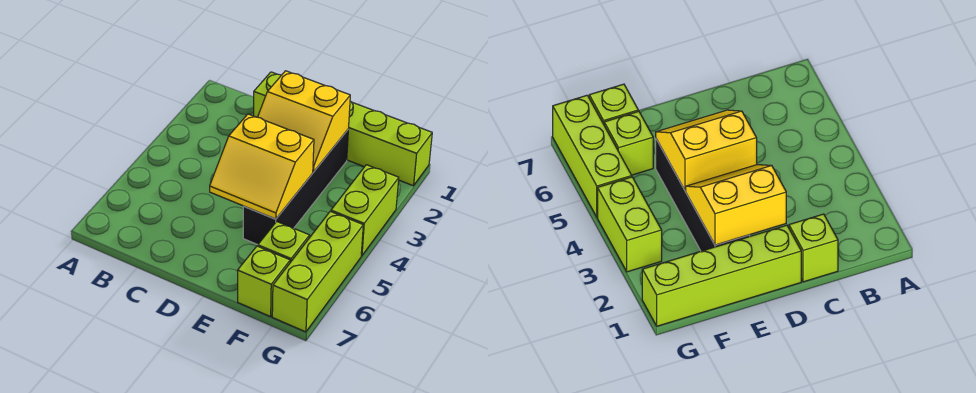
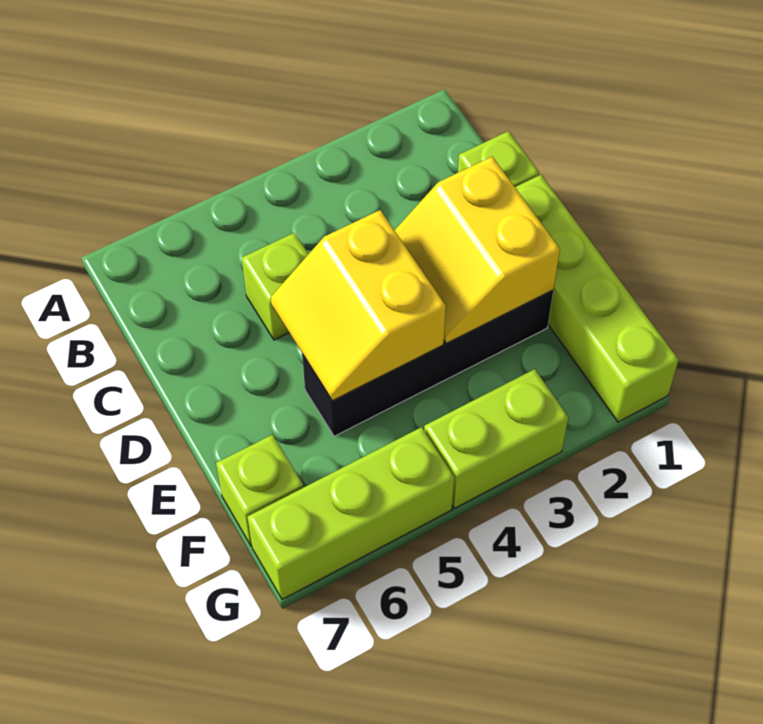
lime 1x1 brick [258,222,310,262] -> lime 1x1 brick moved to [242,233,308,340]

